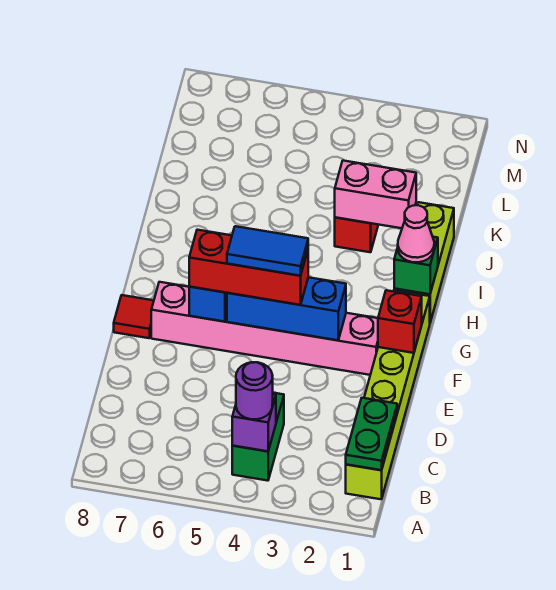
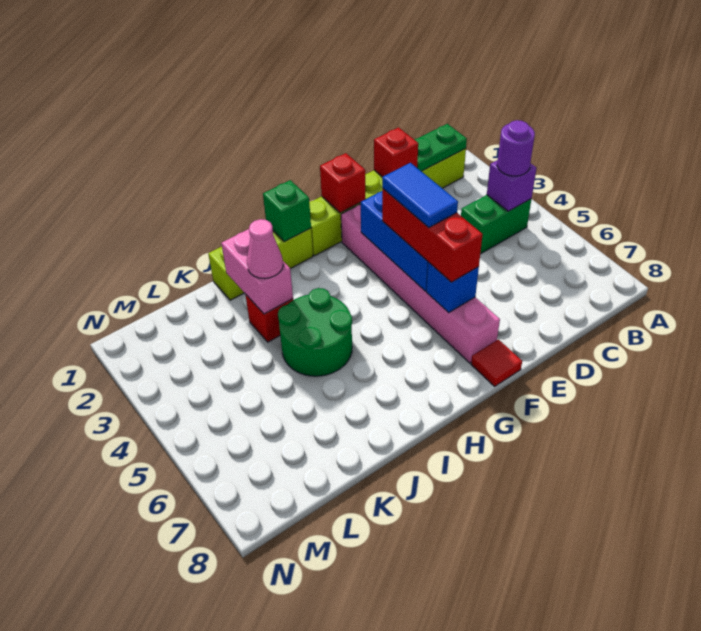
none -> red 1x1 brick [374,127,418,177]
pink 1x1 cone [398,205,434,262] -> pink 1x1 cone moved to [247,219,283,279]
none -> green 2x2 round brick [278,288,352,376]

